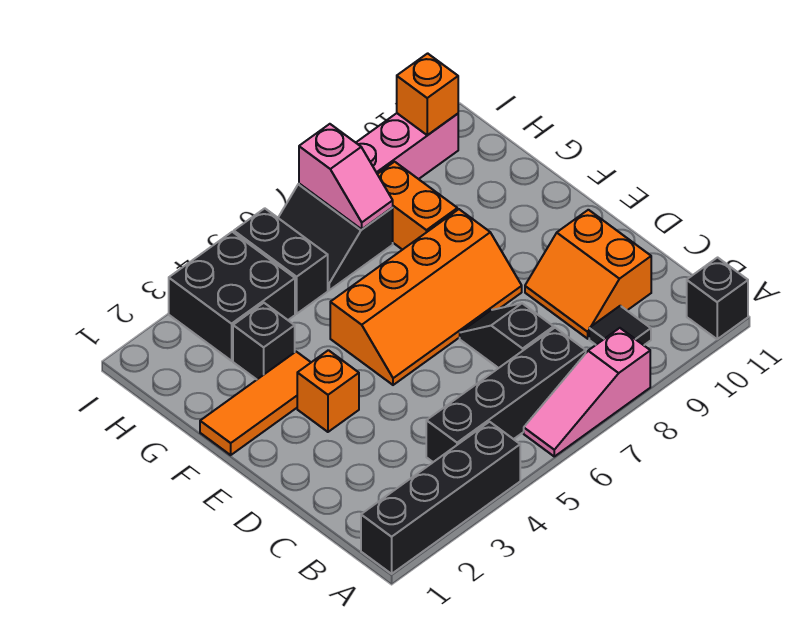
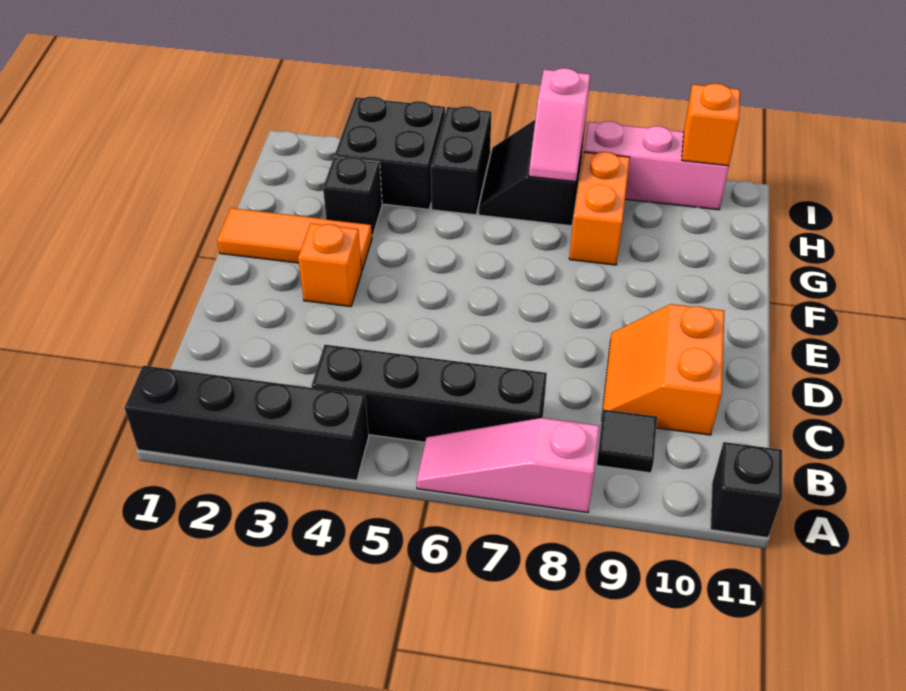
black 1x2 slope [460,303,554,368] -> none
orange 2x4 slope [330,209,522,385] -> none

